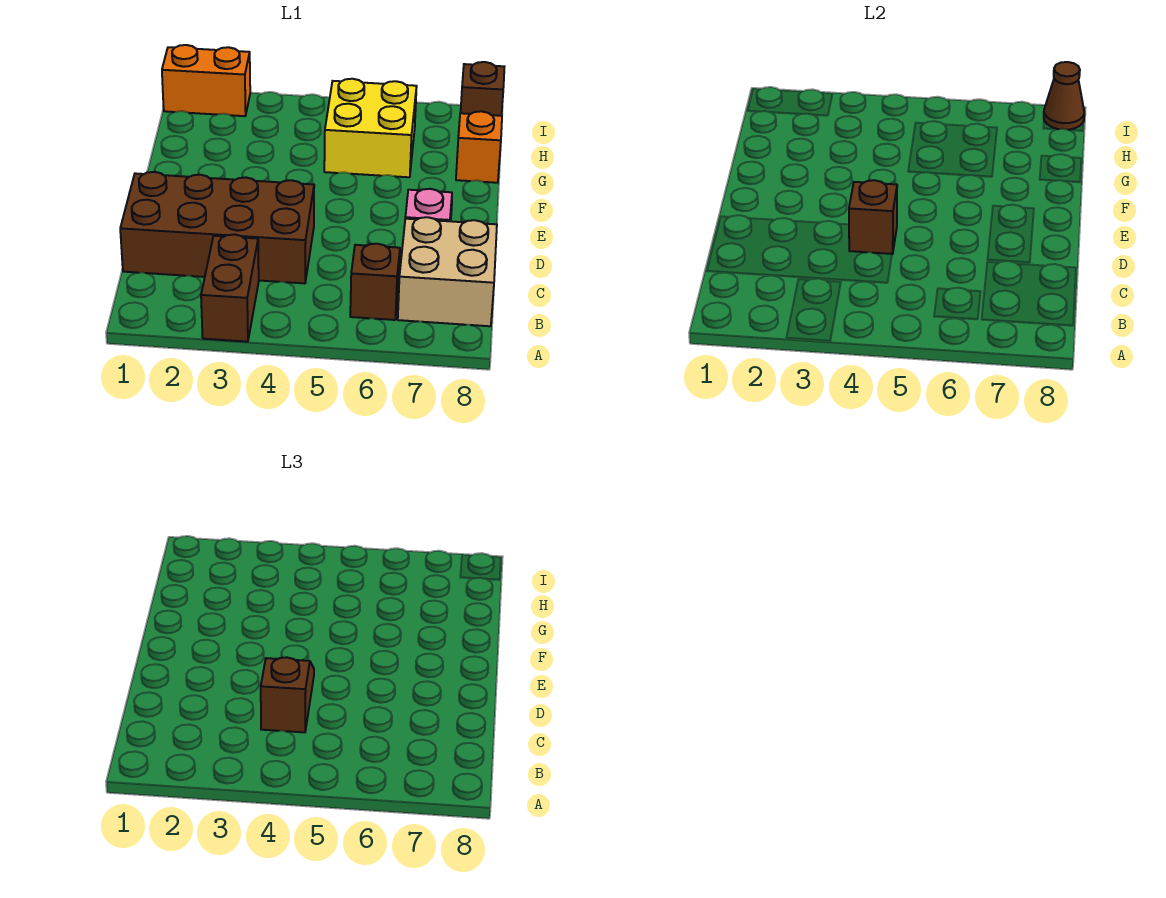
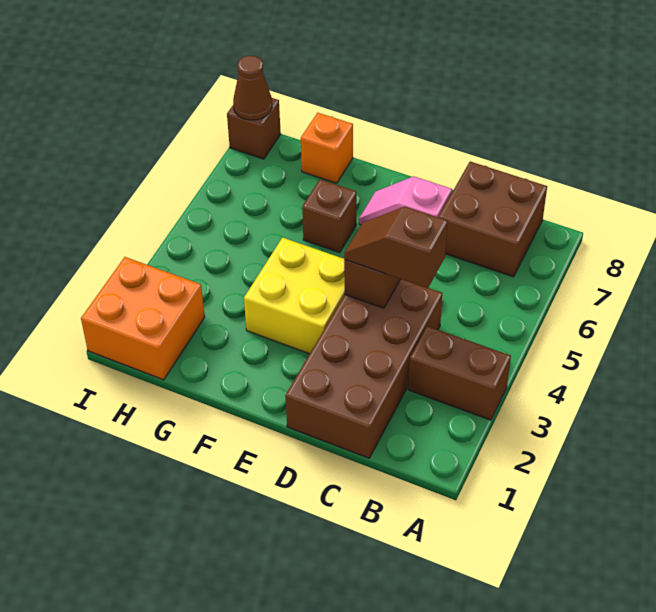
brown 1x1 brick [350,244,400,320] -> brown 1x1 brick moved to [302,179,356,253]
tan 2x2 brick [398,217,497,326] -> brown 2x2 brick [439,162,547,277]
yellow 2x2 brick [324,79,417,177] -> yellow 2x2 brick moved to [244,238,345,354]
orange 1x2 brick [162,45,250,116] -> orange 2x2 brick [81,257,205,380]

